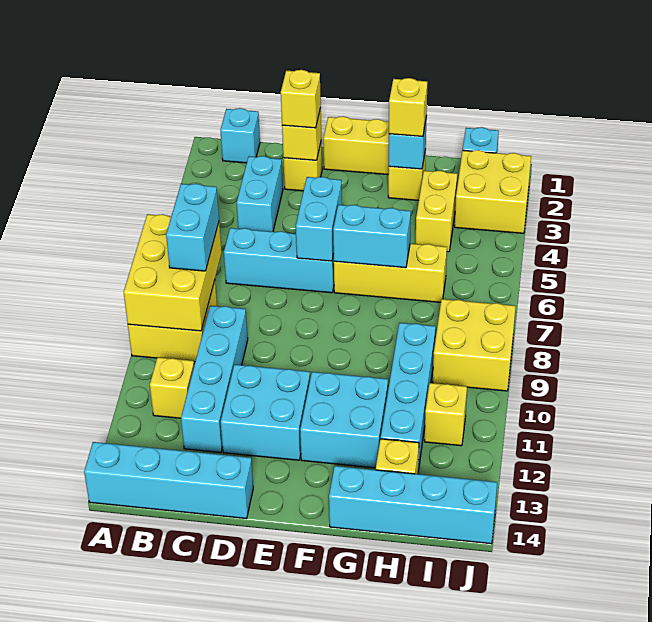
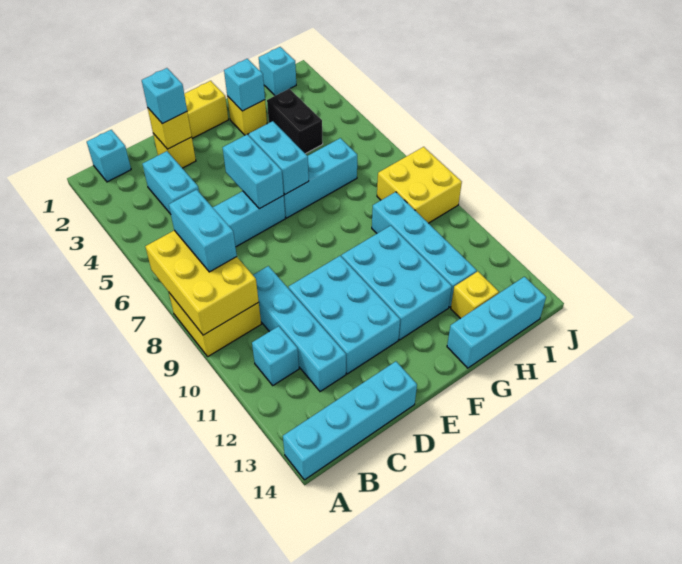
yellow 1x1 brick [150,357,194,418] -> cyan 1x1 brick [252,326,299,385]
yellow 1x1 brick [281,70,321,128] -> cyan 1x1 brick [142,68,187,124]
cyan 2x2 brick [221,365,310,460] -> cyan 2x3 brick [289,256,400,374]
yellow 1x3 brick [334,244,447,302] -> cyan 1x3 brick [283,138,357,218]
cyan 1x2 brick [333,205,411,268] -> cyan 1x2 brick turned to [249,121,309,194]
cyan 2x2 brick [300,372,388,468] -> cyan 2x3 brick [341,226,452,340]
yellow 1x1 brick [389,78,427,137] -> none
cyan 1x4 brick [329,466,497,544] -> cyan 1x3 brick [447,277,546,368]
yellow 1x2 brick [416,171,457,252] -> black 1x2 brick [267,89,323,154]
yellow 2x2 brick [455,150,531,233] -> none
yellow 1x1 brick [425,383,467,446] -> none

